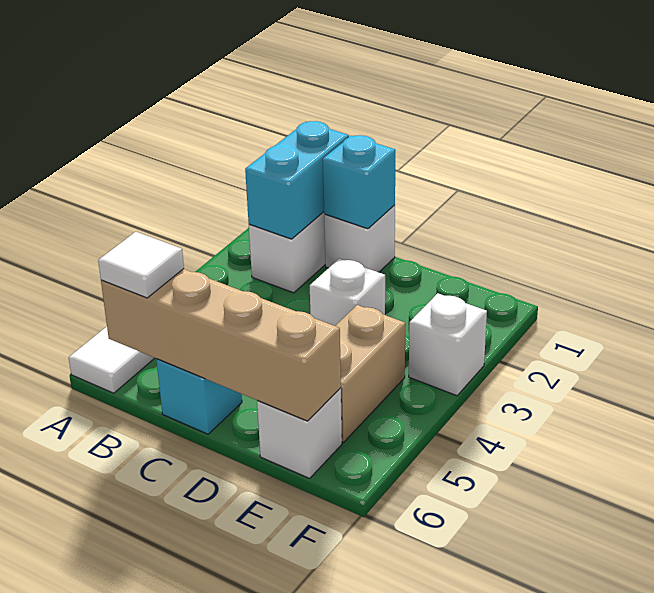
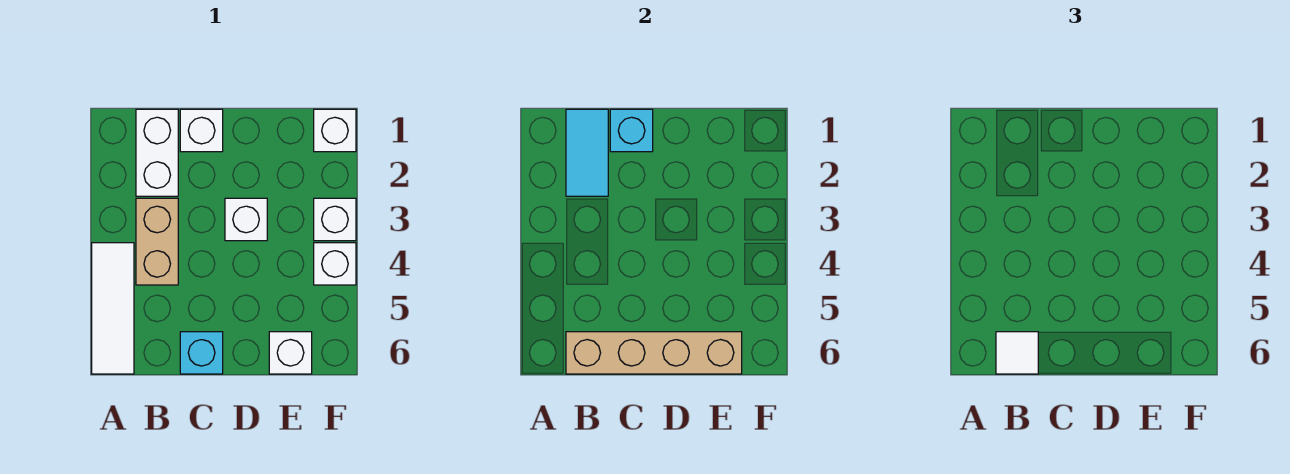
cyan 1x2 brick [245,121,349,239] -> cyan 1x2 tile [566,109,608,196]
tan 1x2 brick [336,305,405,442] -> tan 1x2 brick moved to [136,198,178,285]
none -> white 1x1 brick [314,109,356,152]
none -> white 1x1 brick [314,243,356,285]

